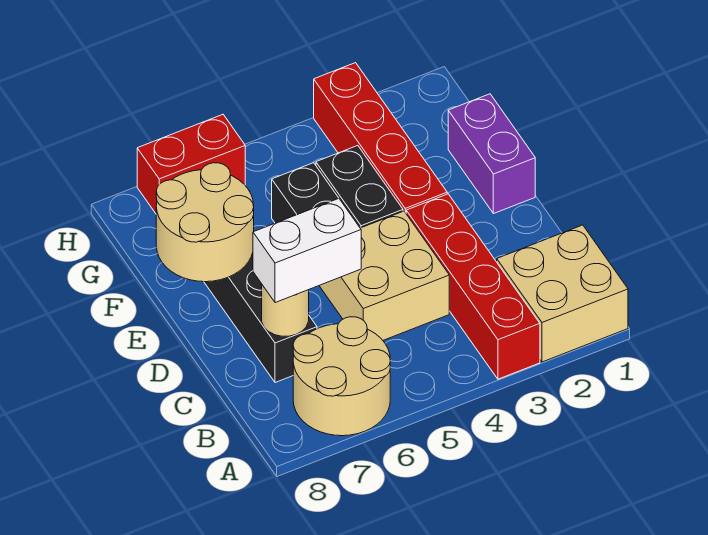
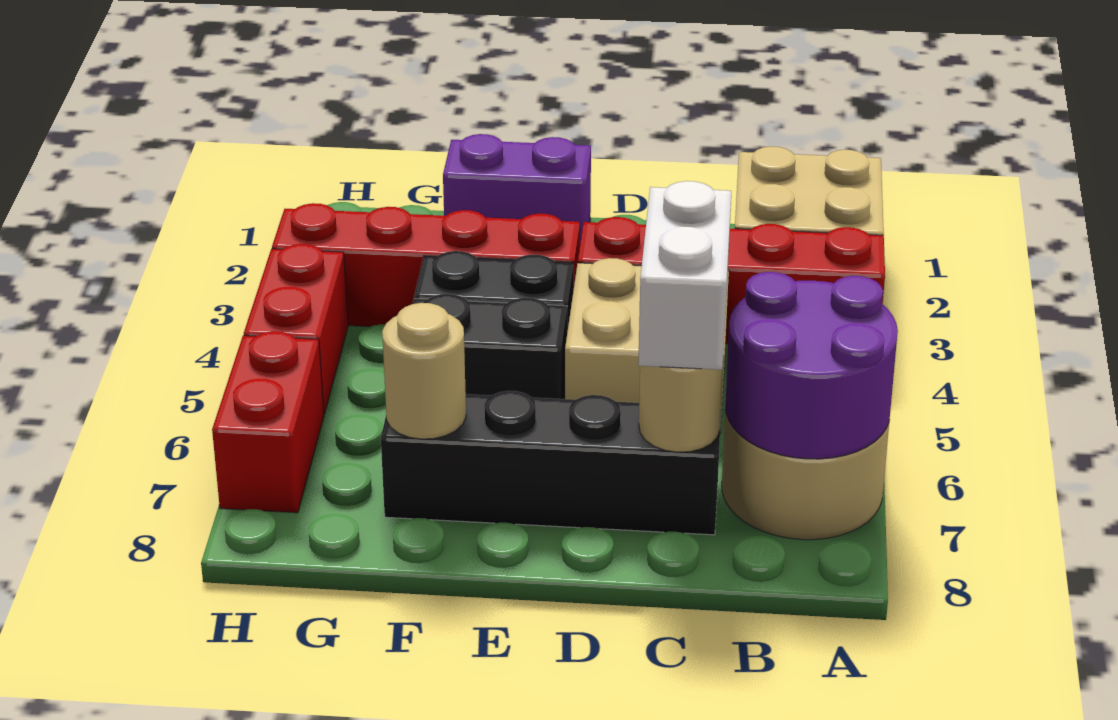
none -> purple 2x2 round brick [725,272,898,459]
tan 2x2 round brick [156,163,254,282] -> tan 1x1 round brick [382,303,466,439]
none -> red 1x2 brick [244,244,348,414]

